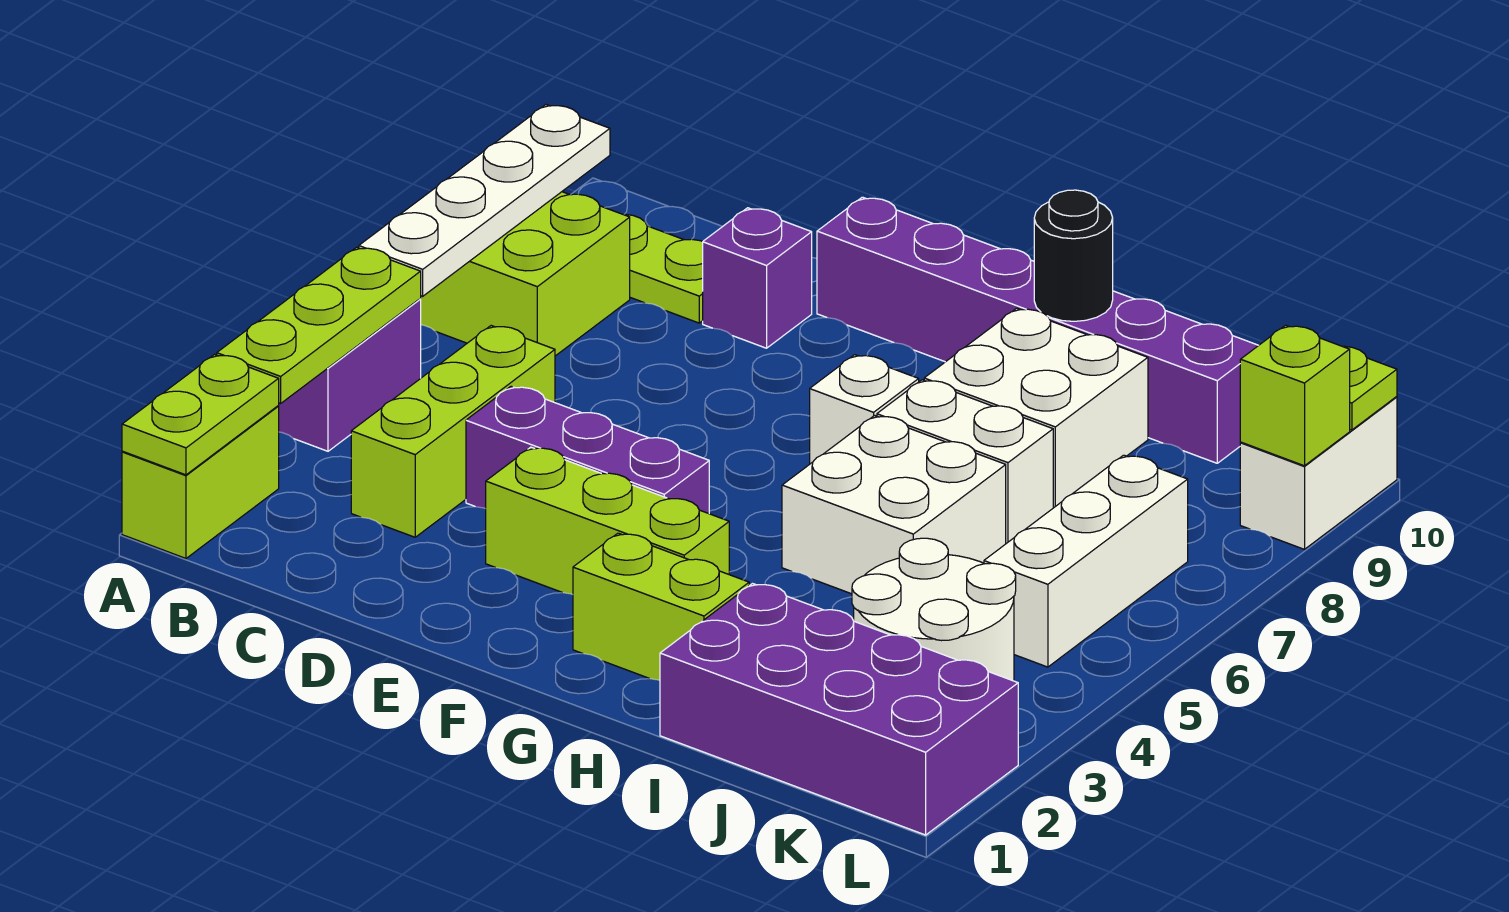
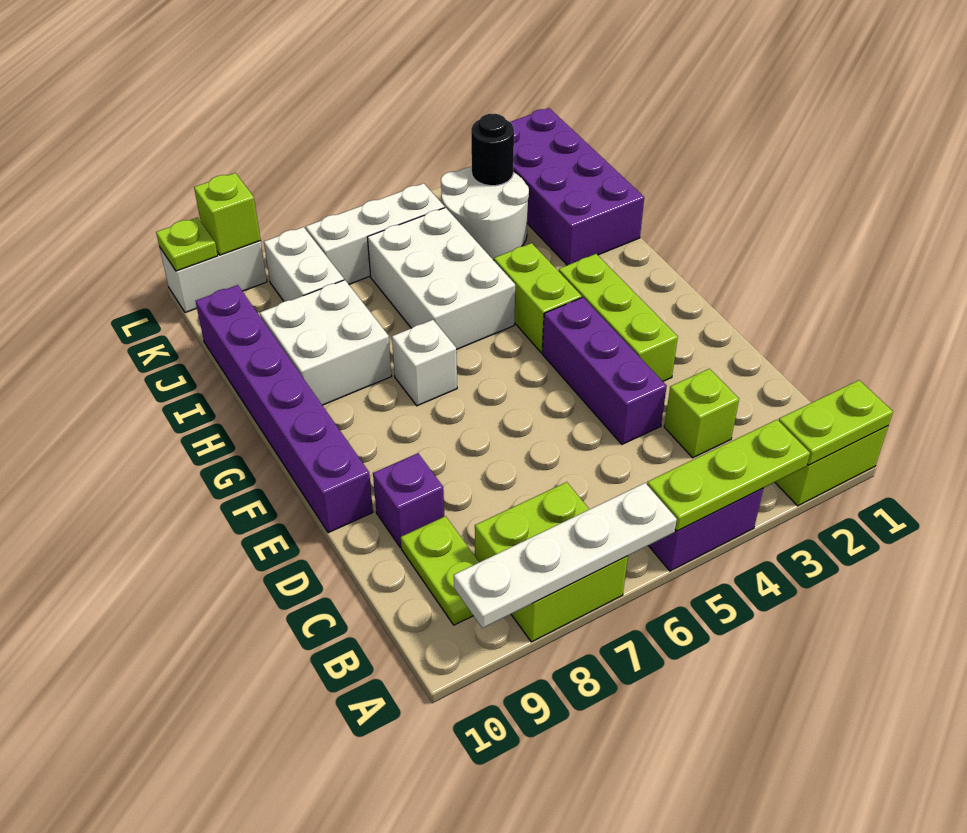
lime 1x3 brick [351,326,555,537] -> lime 1x1 brick [664,369,739,458]
lime 1x2 brick [573,533,749,681] -> lime 1x2 brick moved to [494,243,582,353]
white 2x2 brick [782,415,1006,594] -> white 2x3 brick [367,208,515,350]
white 1x2 brick [877,380,1053,543] -> white 1x2 brick moved to [264,227,344,301]
black 1x1 round brick [1034,190,1113,321] -> black 1x1 round brick moved to [471,114,514,186]

